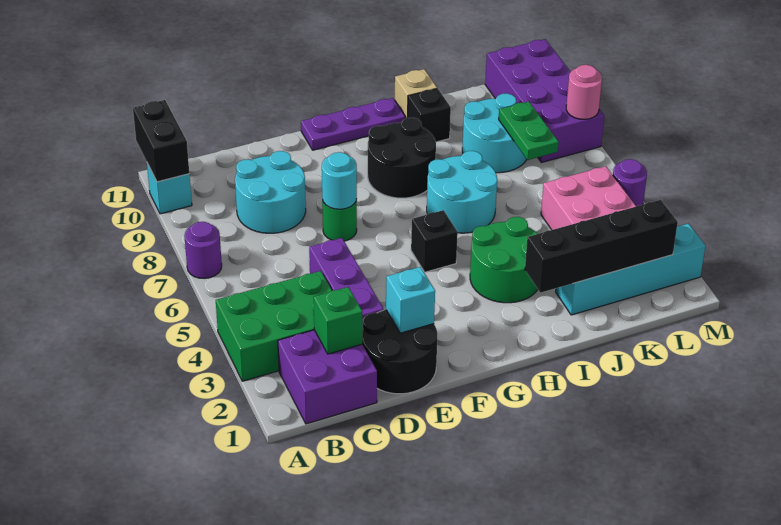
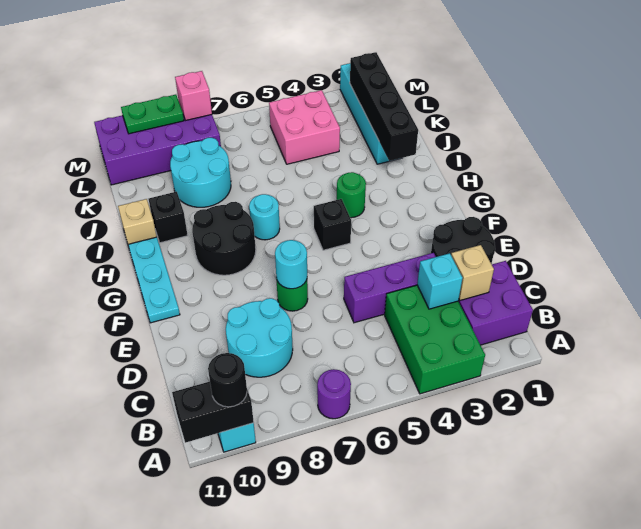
none -> black 1x1 round brick [208,353,247,407]
green 1x1 brick [314,287,362,354] -> tan 1x1 brick [451,245,494,300]
cyan 1x1 brick [386,267,435,333] -> cyan 1x1 brick moved to [417,253,463,309]
purple 1x3 plate [301,98,405,150] -> cyan 1x3 plate [128,237,180,323]
green 2x2 round brick [470,217,538,303] -> green 1x1 round brick [337,172,366,218]
cyan 2x2 round brick [427,151,497,233] -> cyan 1x1 round brick [249,194,280,240]
green 1x2 plate [499,102,559,160] -> green 1x2 plate moved to [121,95,184,134]
purple 1x1 round brick [613,159,647,206] -> none
pink 1x1 round brick [566,65,602,119] -> pink 1x1 brick [175,71,212,120]

